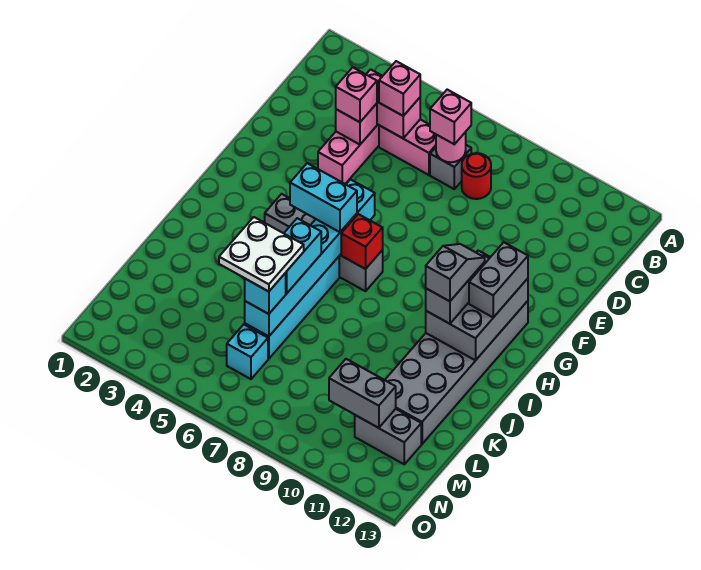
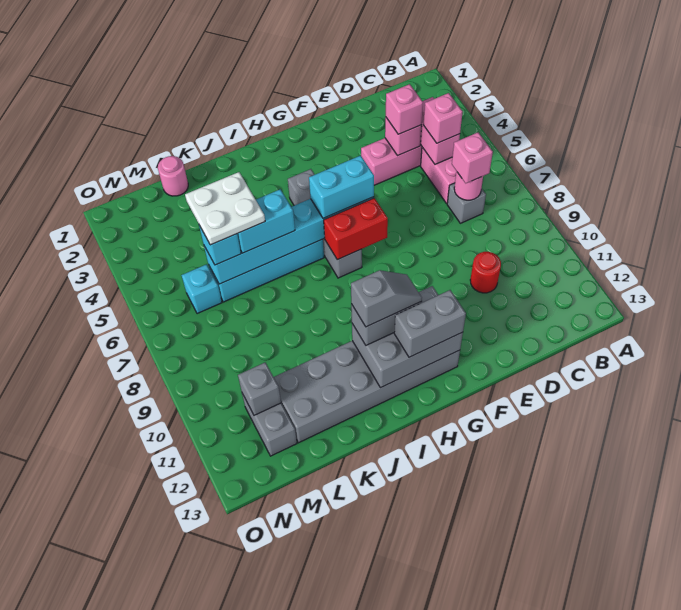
red 1x1 round brick [462,153,491,199] -> red 1x1 round brick moved to [470,252,501,293]
cyan 1x2 brick [290,163,357,232] -> cyan 1x2 brick turned to [309,156,374,218]
red 1x1 brick [341,214,383,269] -> red 1x2 brick [324,198,388,260]
none -> pink 1x1 round brick [158,156,188,196]
grey 1x2 brick [329,359,396,428] -> grey 1x1 brick [238,363,281,415]

